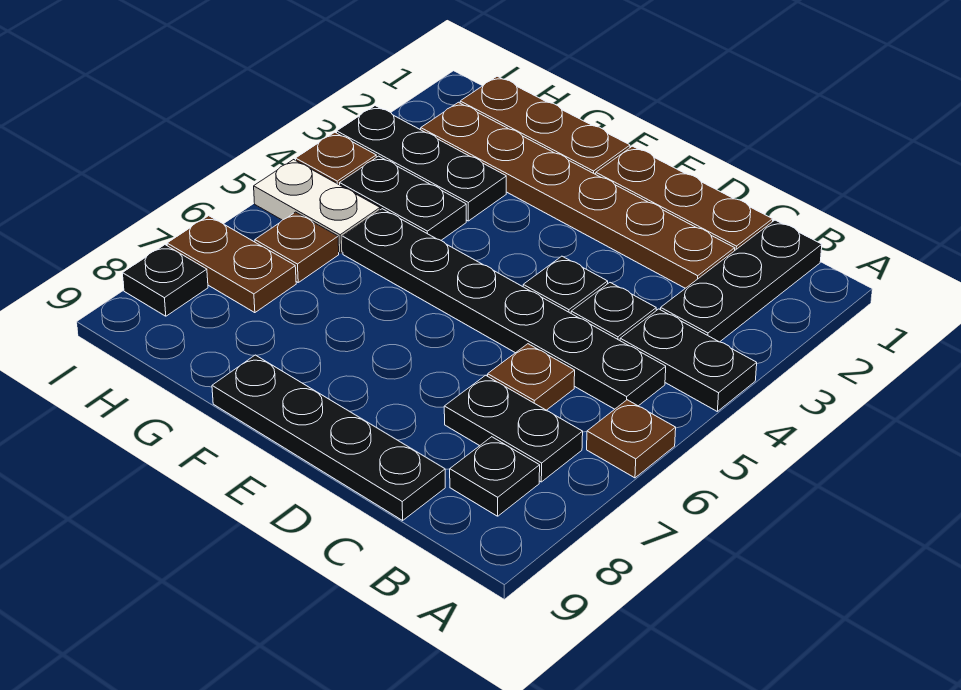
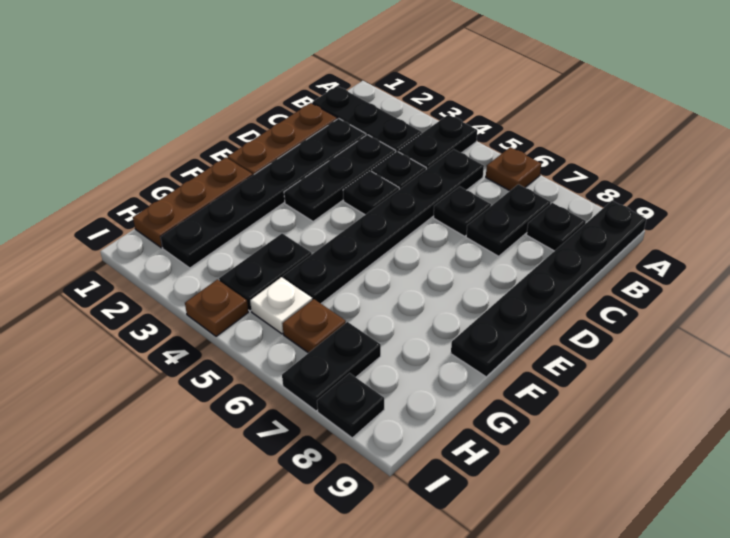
brown 1x6 plate [421,102,735,288] -> black 1x6 plate [161,118,366,268]
brown 1x1 plate [488,344,575,410] -> black 1x1 plate [434,186,491,236]
black 1x4 plate [212,355,445,520] -> black 1x6 plate [451,201,646,377]
black 1x3 plate [337,106,506,221] -> black 1x3 plate moved to [284,135,396,222]
white 1x2 plate [254,160,380,253] -> white 1x1 plate [250,277,312,334]
brown 1x2 plate [167,216,296,313] -> black 1x2 plate [282,322,381,411]

